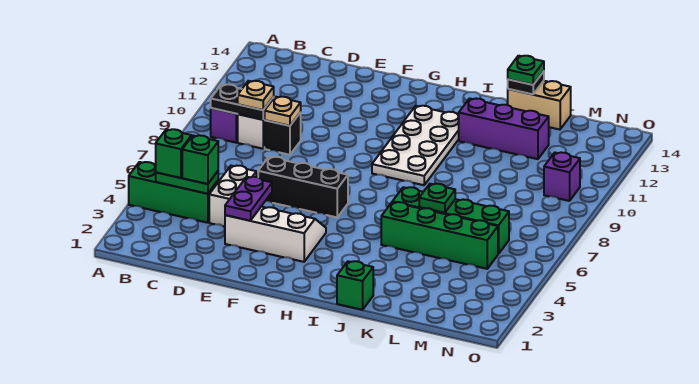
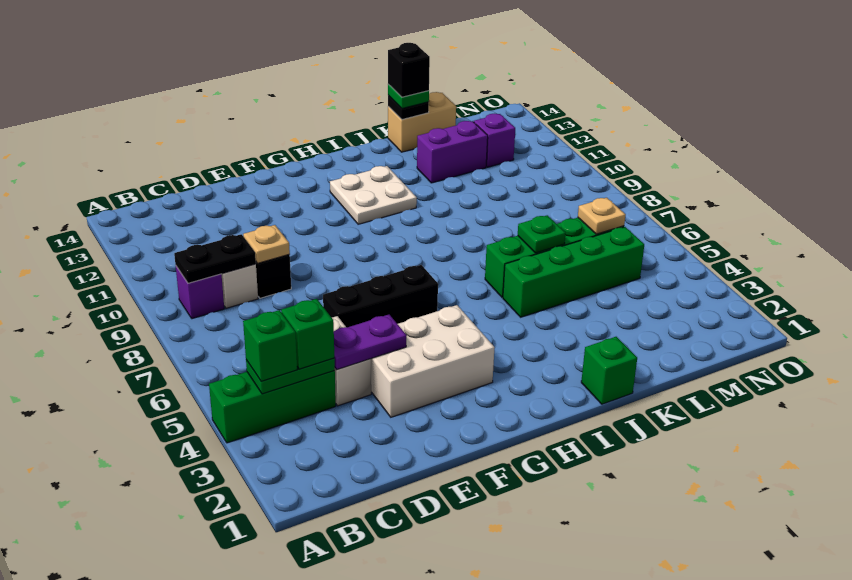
tan 1x1 plate [238,81,274,110] -> tan 1x1 plate moved to [578,198,626,234]
white 2x3 slope [225,207,326,262] -> white 2x3 brick [371,305,495,417]
purple 1x2 plate [225,177,272,221] -> purple 1x2 plate turned to [334,315,407,370]
white 2x4 plate [372,106,459,185] -> white 2x2 plate [330,166,417,224]
purple 1x3 brick [458,99,549,159] -> purple 1x2 brick [417,121,488,183]
none -> black 1x1 brick [388,43,430,97]
purple 1x1 brick [544,152,580,201] -> purple 1x1 brick moved to [474,114,515,167]

